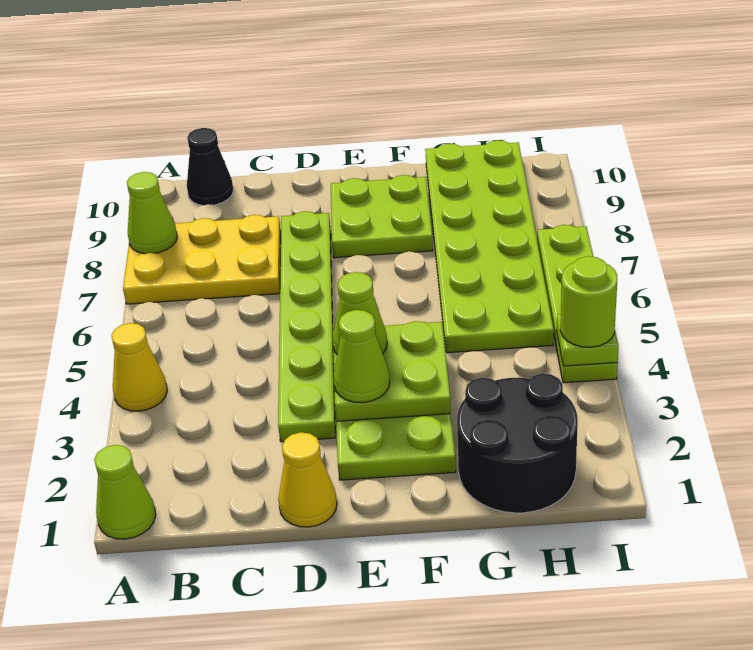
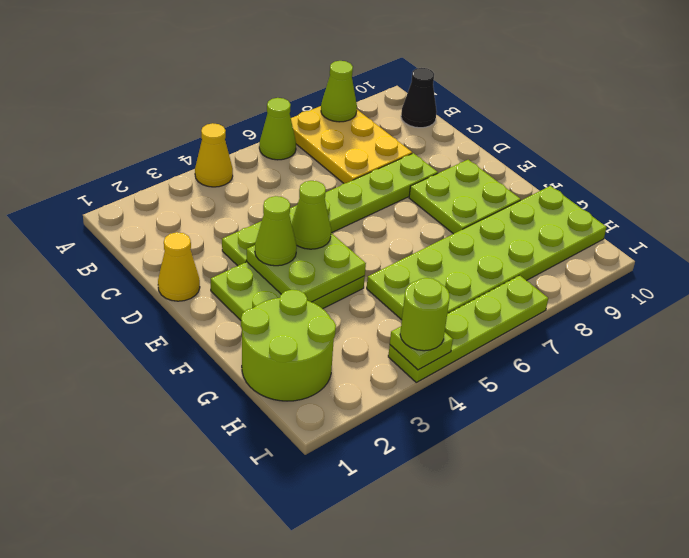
lime 1x1 cone [94,445,156,539] -> lime 1x1 cone moved to [259,98,296,160]
black 2x2 round brick [457,374,578,513] -> lime 2x2 round brick [241,290,336,401]

